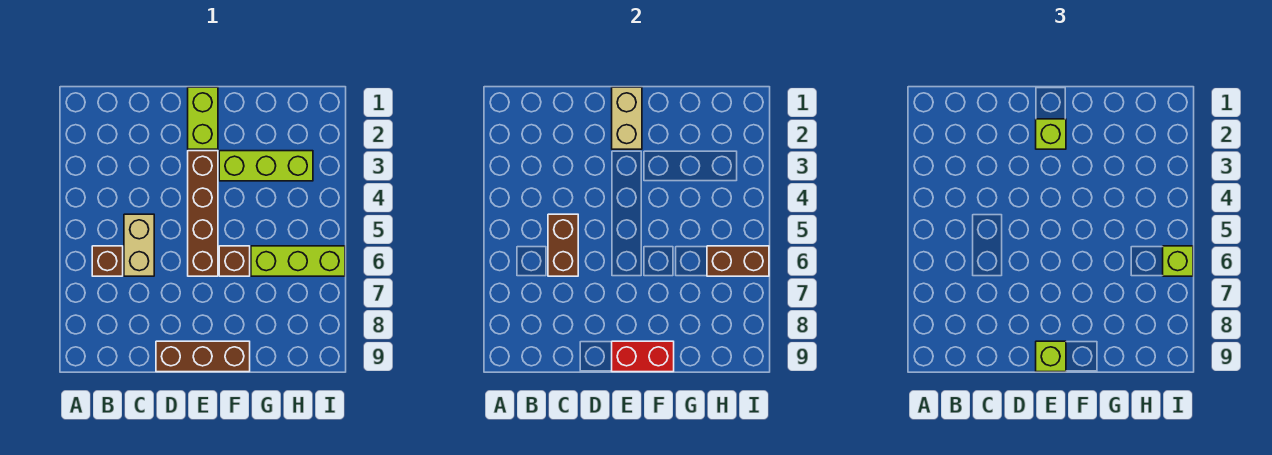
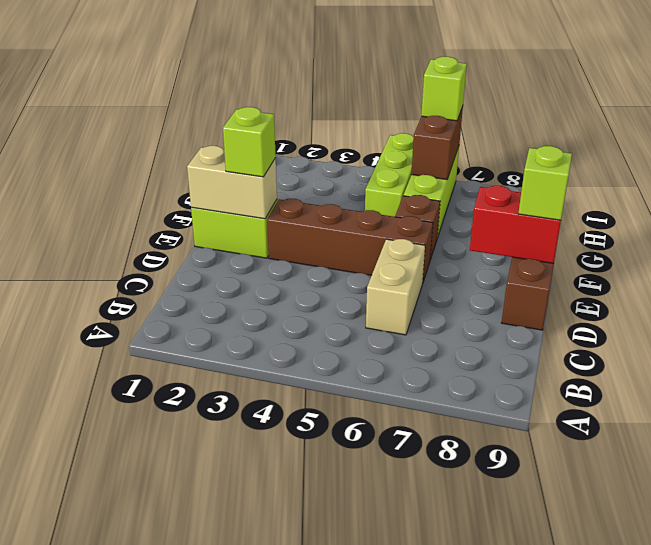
brown 1x1 brick [92,246,123,276] -> none
tan 1x2 brick [124,214,154,276] -> tan 1x2 brick turned to [366,239,425,335]
brown 1x2 brick [548,214,578,276] -> none
red 1x2 brick [612,341,674,372] -> red 1x2 brick turned to [470,186,561,264]
lime 1x3 brick [219,151,313,181] -> lime 1x3 brick moved to [365,133,414,217]

